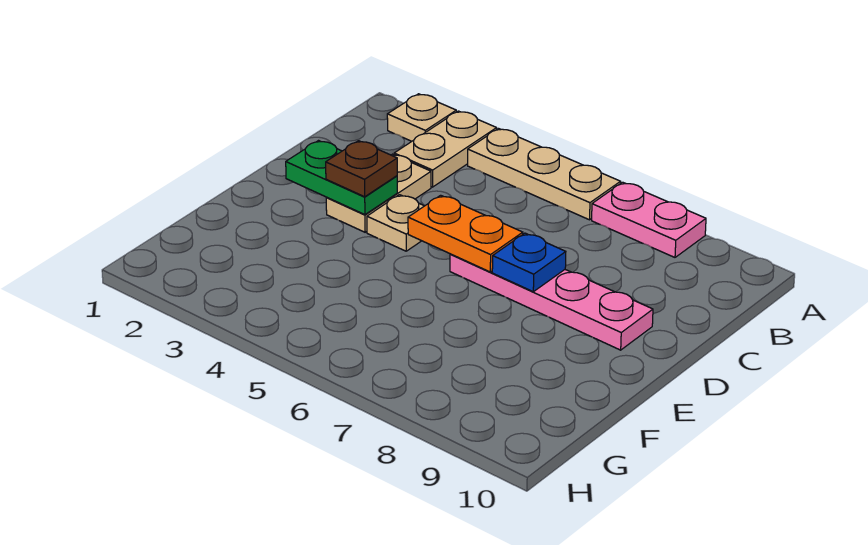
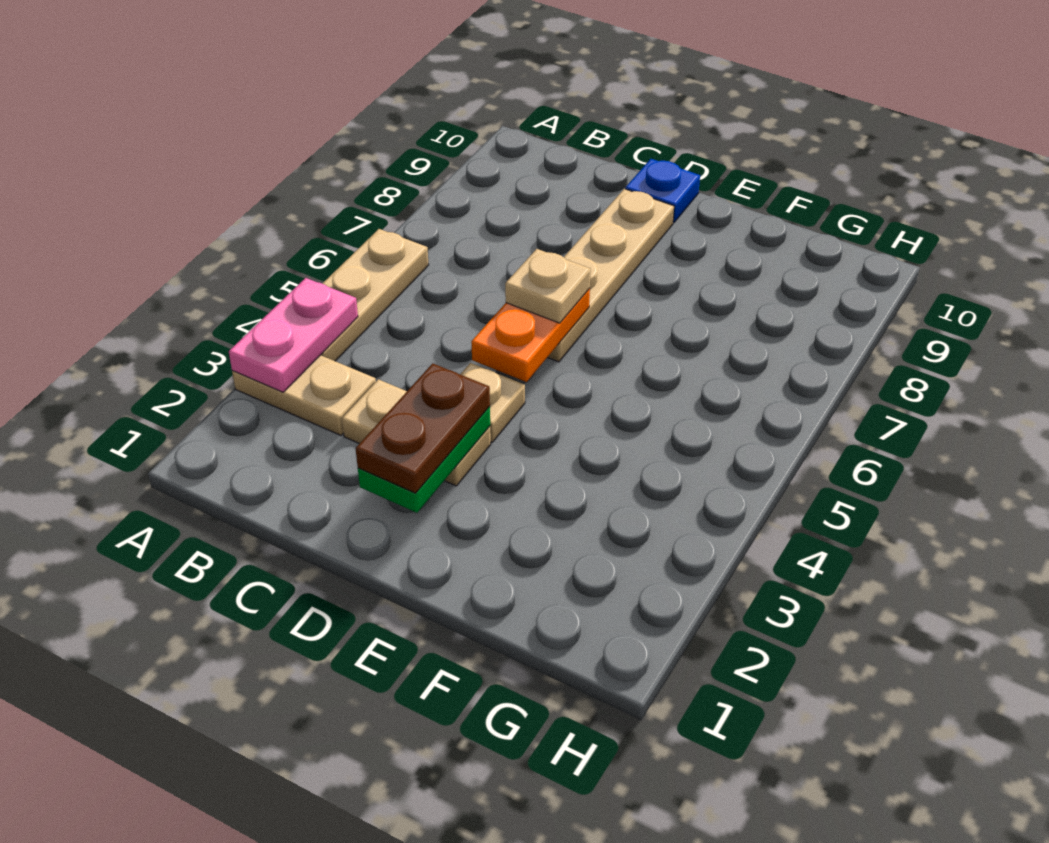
tan 1x1 plate [387,94,456,141] -> tan 1x1 plate moved to [505,249,591,323]
pink 1x2 plate [592,182,706,257] -> pink 1x2 plate moved to [229,278,358,392]
brown 1x1 plate [326,141,397,197] -> brown 1x2 plate [356,363,490,493]
pink 1x4 plate [450,254,653,350] -> tan 1x4 plate [547,189,674,362]
blue 1x1 plate [492,233,566,292] -> blue 1x1 plate moved to [625,159,700,223]

